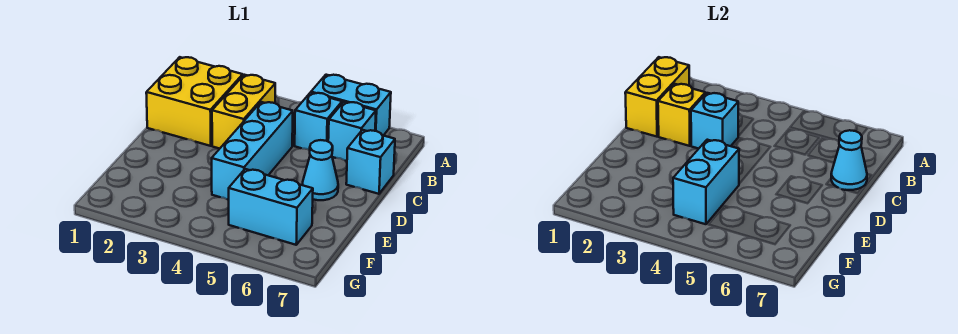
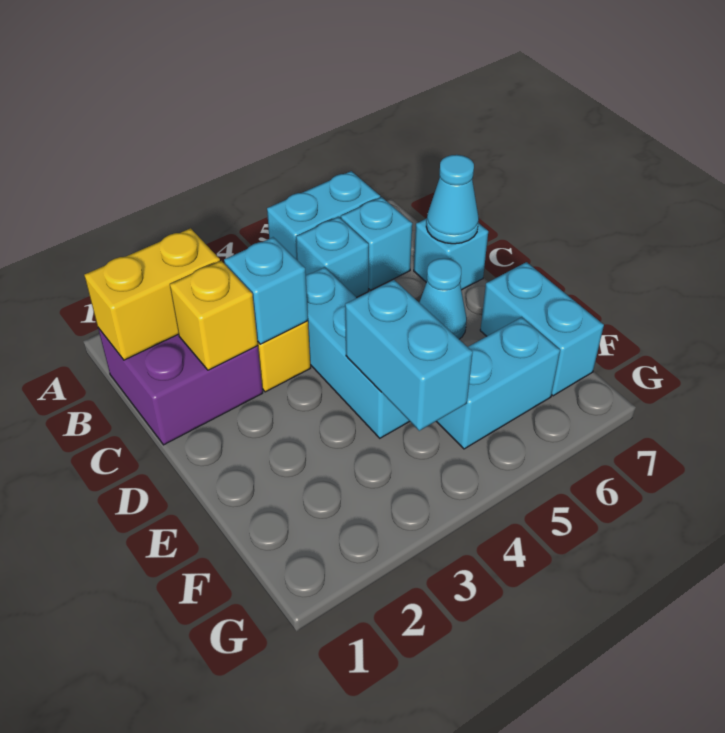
yellow 2x2 brick [146,57,243,146] -> purple 2x2 brick [98,328,263,445]
yellow 1x2 brick [625,57,689,137] -> yellow 1x2 brick turned to [84,228,220,360]
none -> cyan 1x2 brick [480,262,604,396]

